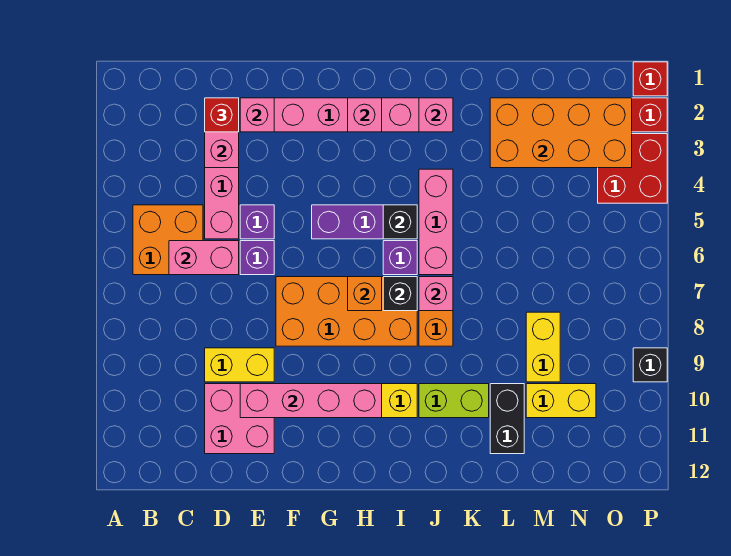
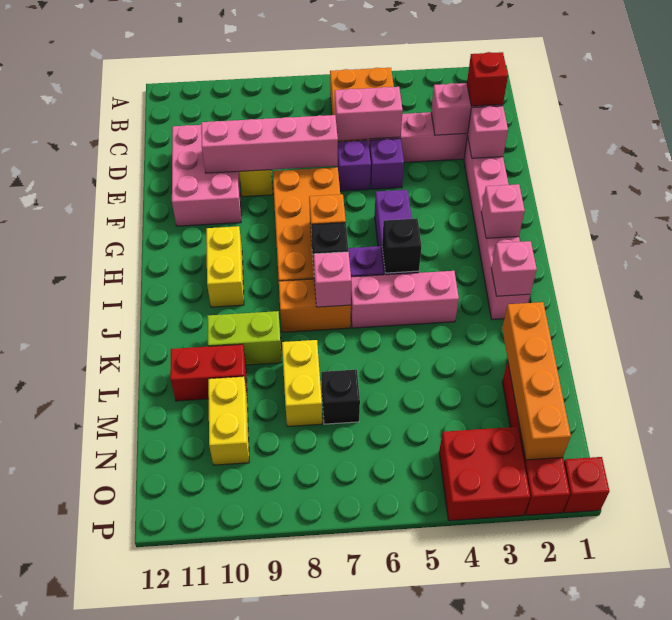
pink 1x2 brick [169,241,239,275] -> pink 1x2 brick turned to [335,87,403,140]
pink 2x2 brick [205,384,274,454] -> pink 2x3 brick [172,125,241,226]
pink 1x4 brick [240,384,382,418] -> pink 1x4 brick turned to [201,115,338,173]
lime 1x2 brick [419,384,489,418] -> lime 1x2 brick turned to [207,311,282,365]
orange 2x4 brick [490,98,632,168] -> orange 1x4 brick [502,302,571,460]
black 1x2 brick [490,384,524,454] -> red 1x2 brick [170,344,247,401]
yellow 1x2 brick [526,312,560,382] -> yellow 1x2 brick turned to [282,340,322,427]
black 1x1 brick [633,348,667,382] -> black 1x1 brick moved to [321,370,360,424]

